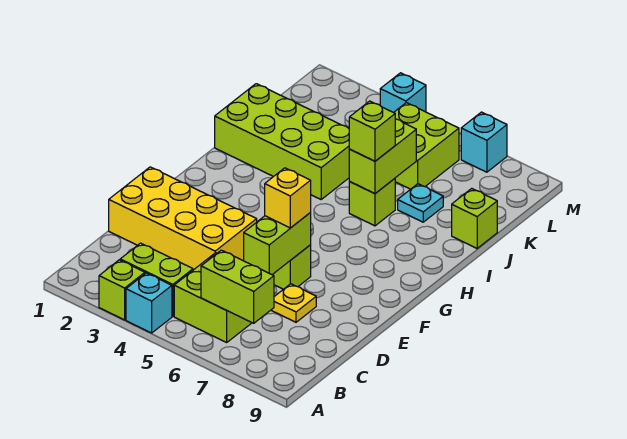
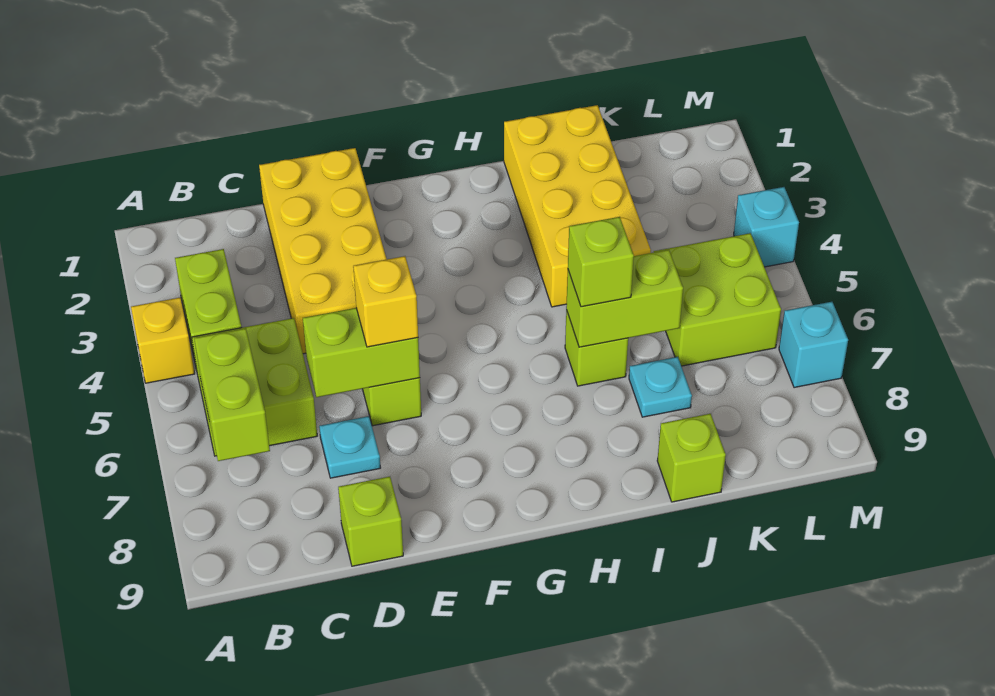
lime 1x1 brick [99,260,145,320] -> lime 1x1 brick moved to [338,477,403,566]
cyan 1x1 brick [126,273,172,333] -> yellow 1x1 brick [131,298,195,383]
yellow 1x1 plate [271,284,316,322] -> cyan 1x1 plate [319,416,381,478]
lime 2x4 brick [215,84,349,199] -> yellow 2x4 brick [504,105,651,307]

